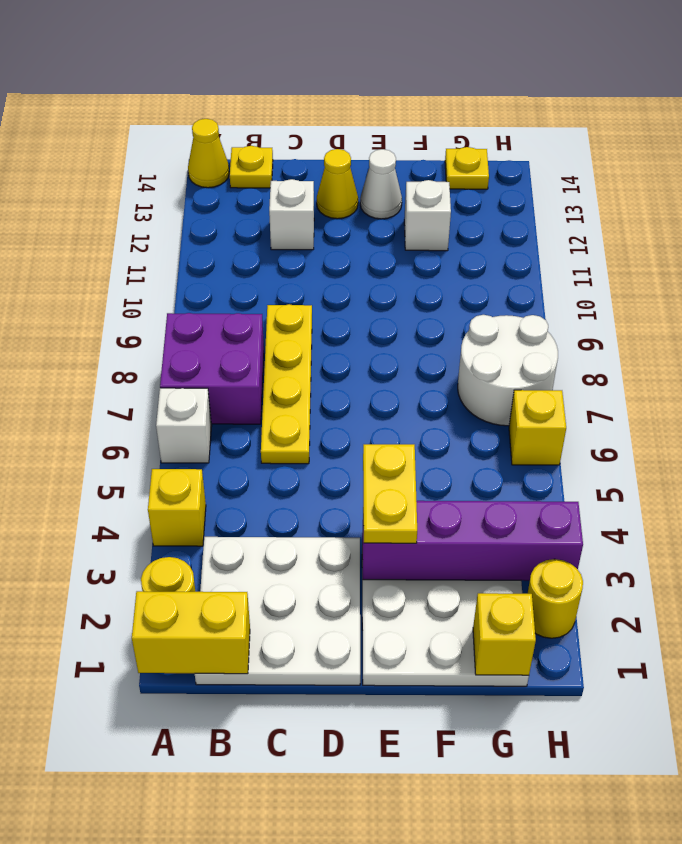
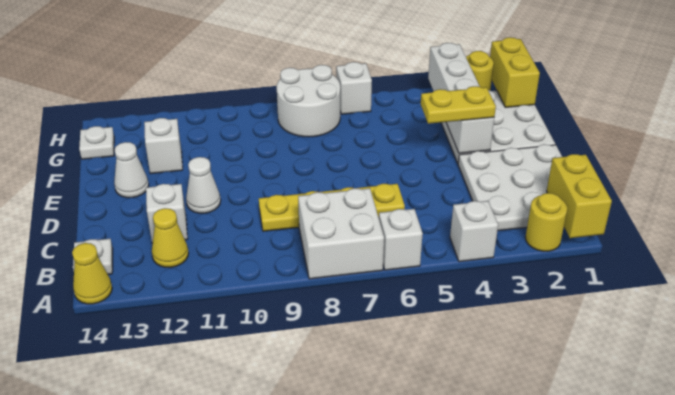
yellow 1x1 brick [148,469,206,546] -> white 1x1 brick [450,201,498,262]
purple 2x2 brick [160,313,264,424] -> white 2x2 brick [298,188,384,279]
yellow 1x1 plate [230,146,273,188] -> white 1x1 plate [73,239,113,274]
none -> white 1x1 cone [186,157,221,213]
yellow 1x1 cone [317,149,358,219] -> yellow 1x1 cone moved to [152,208,188,267]
purple 1x4 brick [362,501,583,581] -> white 1x4 brick [428,43,494,153]
yellow 1x1 brick [473,593,536,675] -> yellow 1x2 brick [490,37,540,107]
yellow 1x1 plate [445,147,489,189] -> white 1x1 plate [79,126,114,159]
yellow 1x1 brick [509,390,566,465] -> white 1x1 brick [336,62,372,114]

